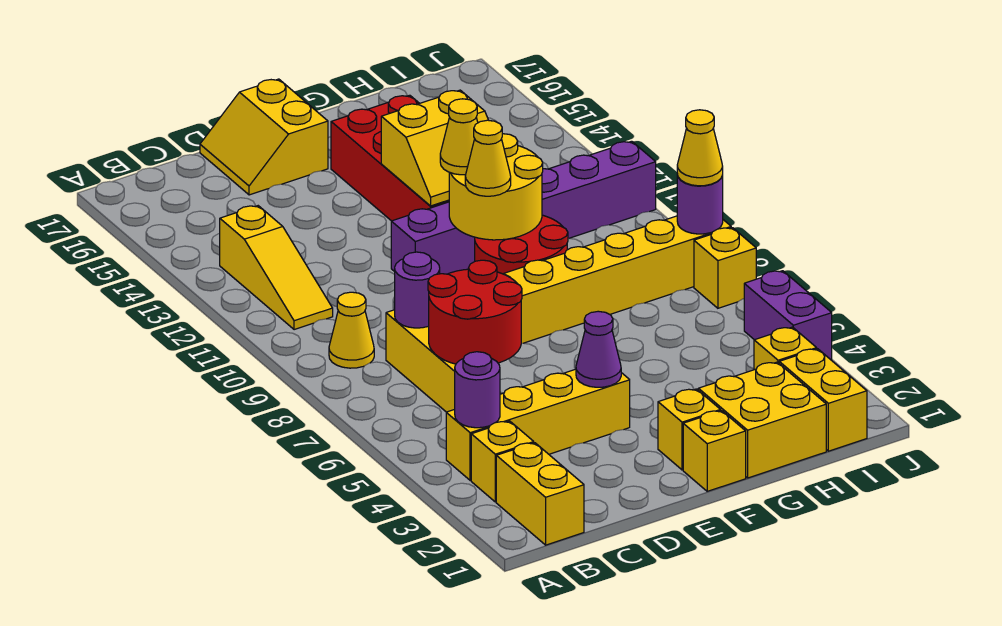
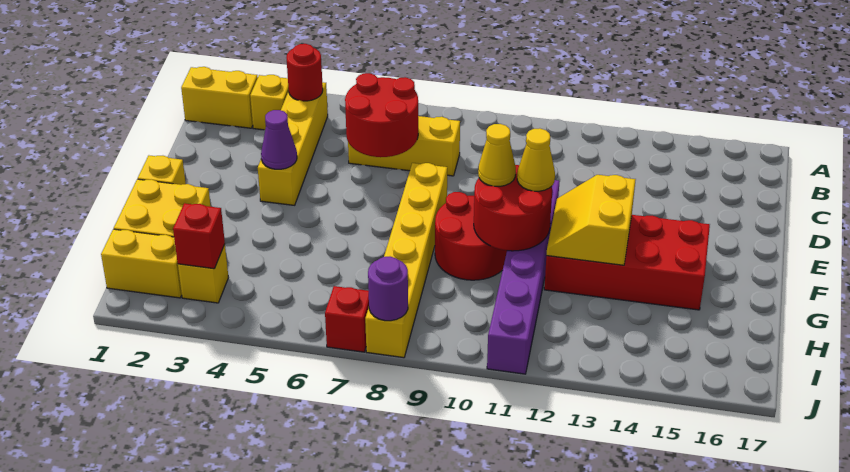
purple 1x1 round brick [455,352,500,428] -> red 1x1 round brick [286,44,323,101]
yellow 1x1 cone [329,292,374,368] -> none
yellow 1x3 slope [220,206,333,330] -> none
purple 1x1 round brick [395,252,440,328] -> none
yellow 2x2 slope [200,79,328,195] -> none
yellow 1x1 brick [658,389,721,470] -> none
yellow 2x2 round brick [449,134,543,240] -> red 2x2 round brick [474,165,552,251]
none -> red 1x1 brick [173,203,225,269]
purple 1x2 brick [744,271,832,360] -> none
yellow 1x1 brick [694,228,756,308] -> red 1x1 brick [325,286,369,352]
yellow 1x1 cone [677,110,723,186] -> none

